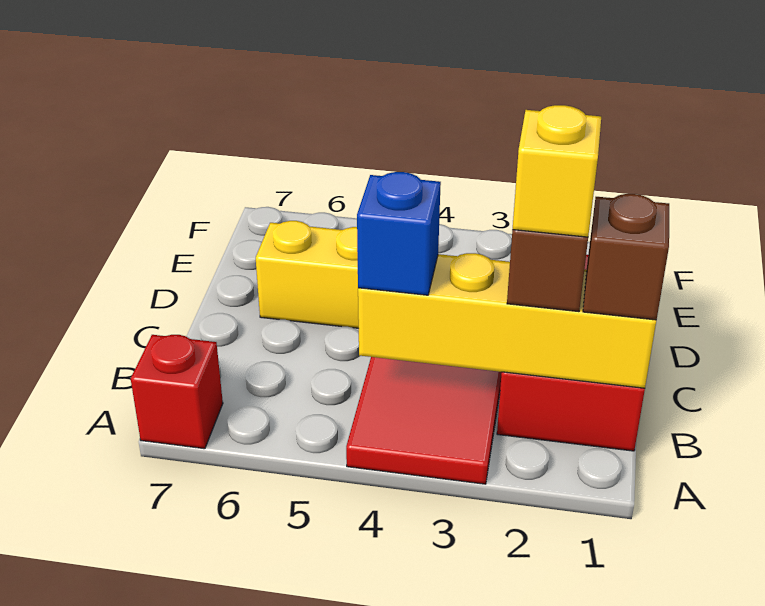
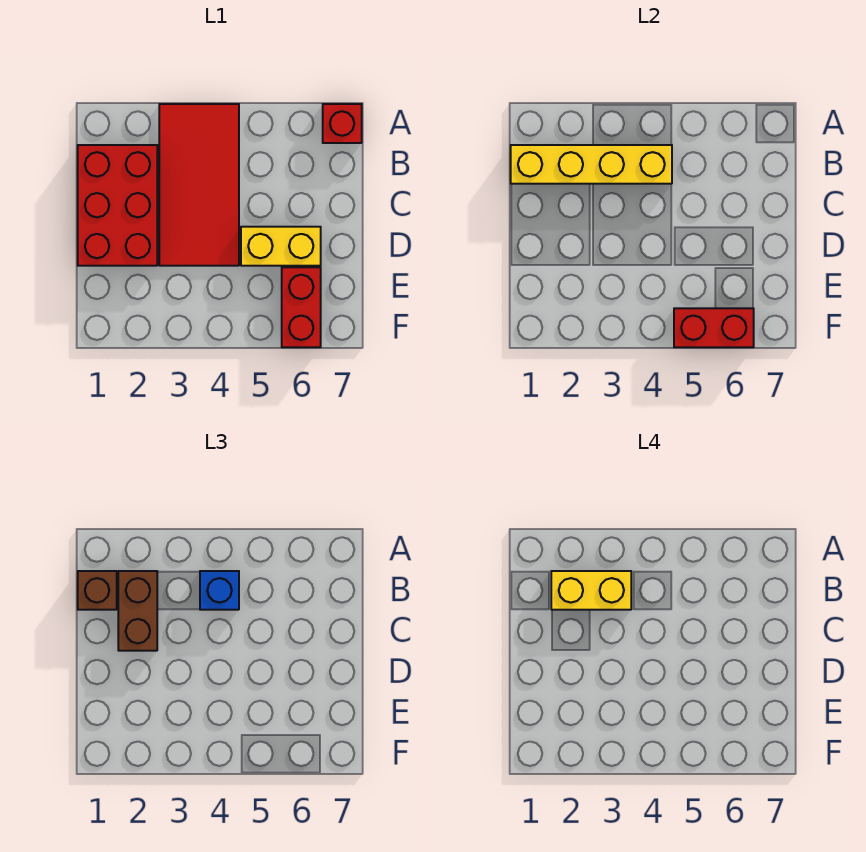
yellow 1x1 brick [513,105,601,237] -> yellow 1x2 brick [551,571,631,610]
none -> red 1x2 brick [282,267,321,347]
none -> red 1x2 brick [674,308,754,347]

